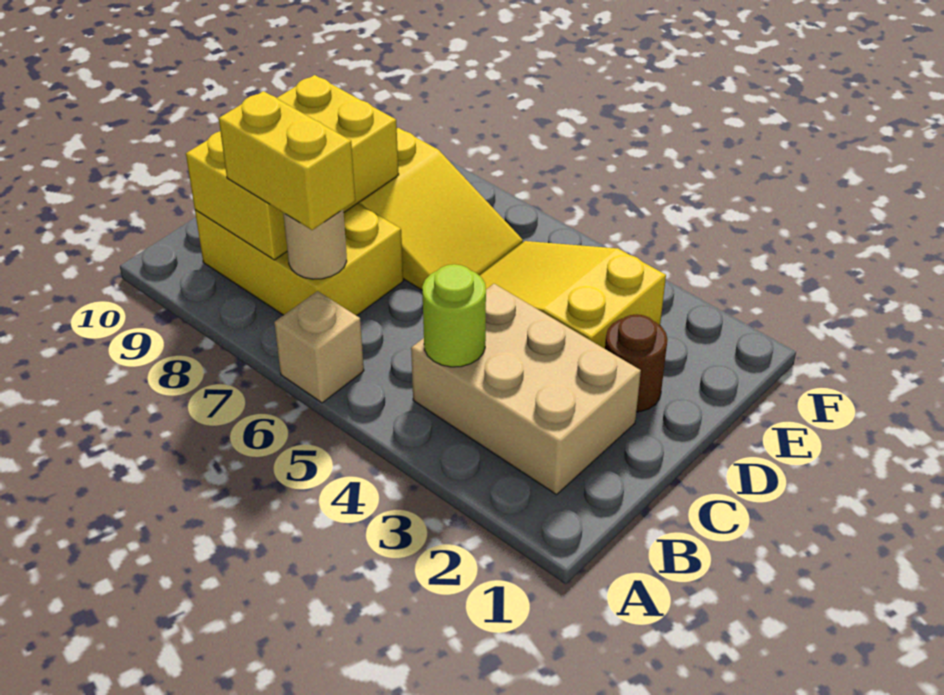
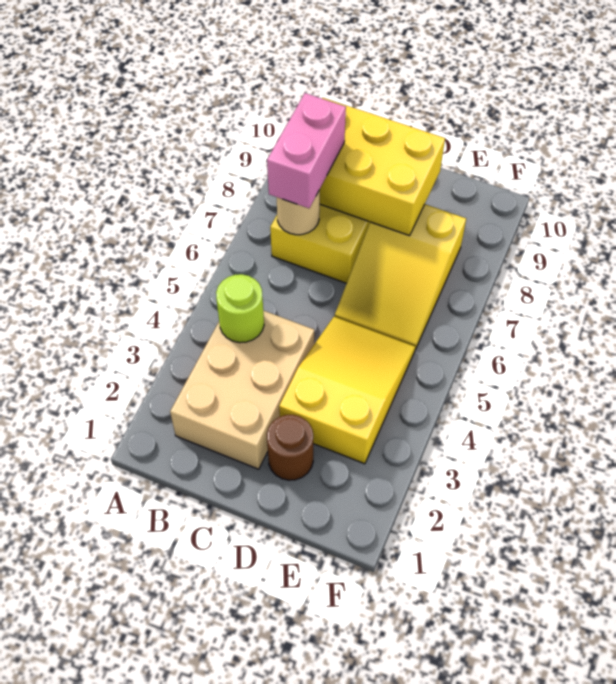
tan 1x1 brick [274,291,364,403] -> none
yellow 1x2 brick [219,91,355,230] -> pink 1x2 brick [267,93,346,208]

